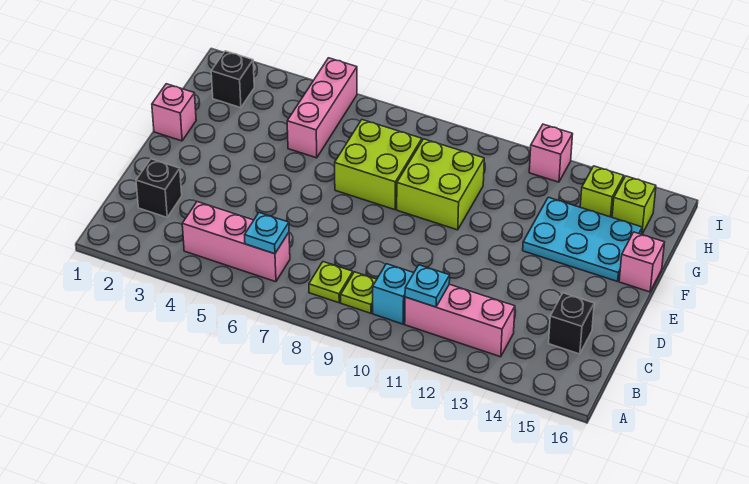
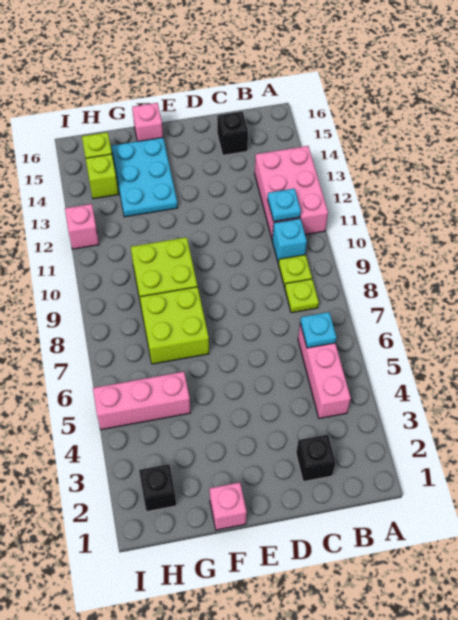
pink 1x3 brick [405,284,515,357] -> pink 2x3 brick [255,146,328,239]

